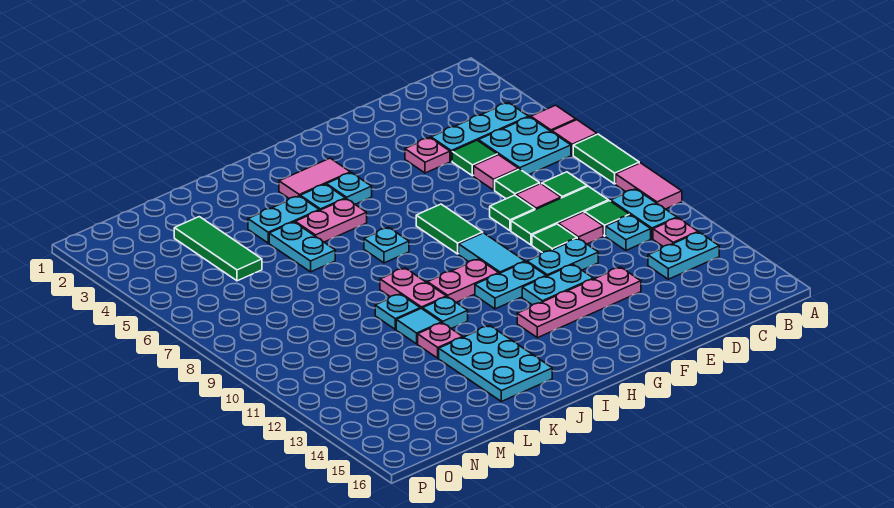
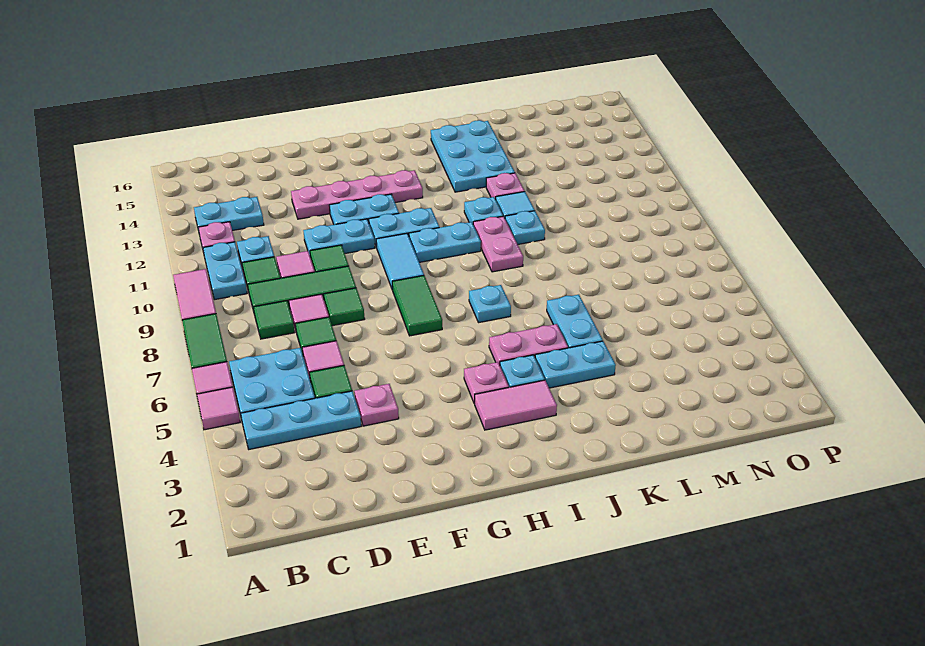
cyan 1x1 plate [326,173,372,204] -> pink 1x1 plate [464,362,509,403]
pink 1x2 plate [428,259,499,303] -> cyan 1x2 plate [409,222,481,262]
green 1x3 tile [174,217,262,281] -> none

